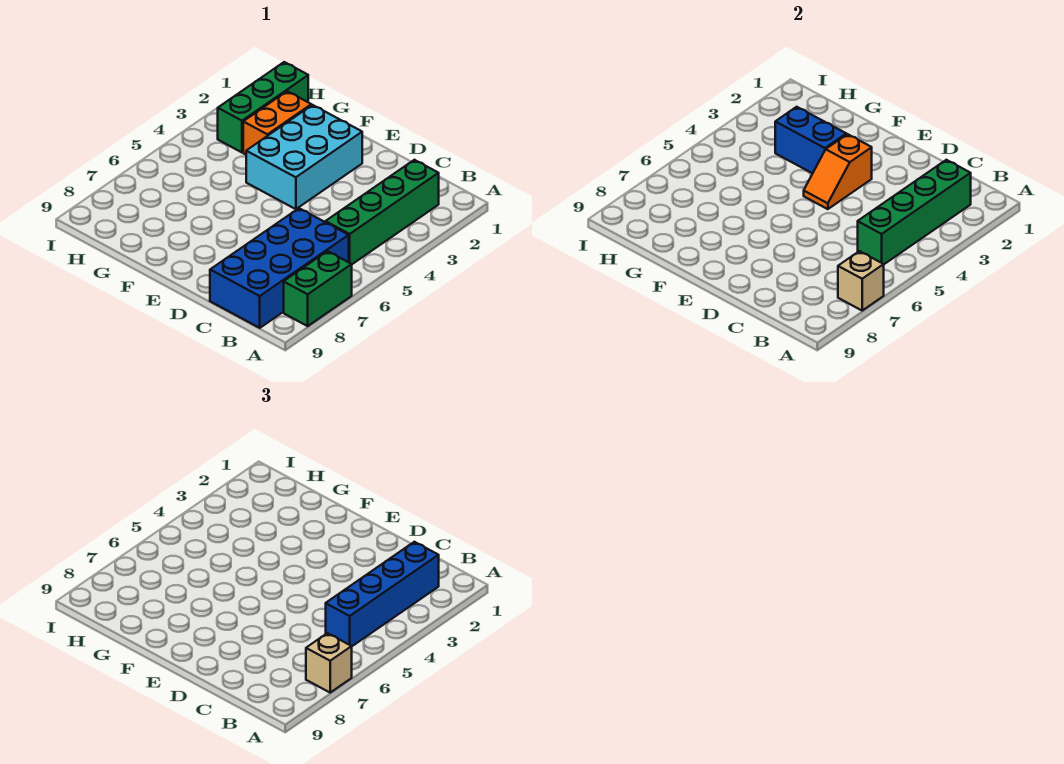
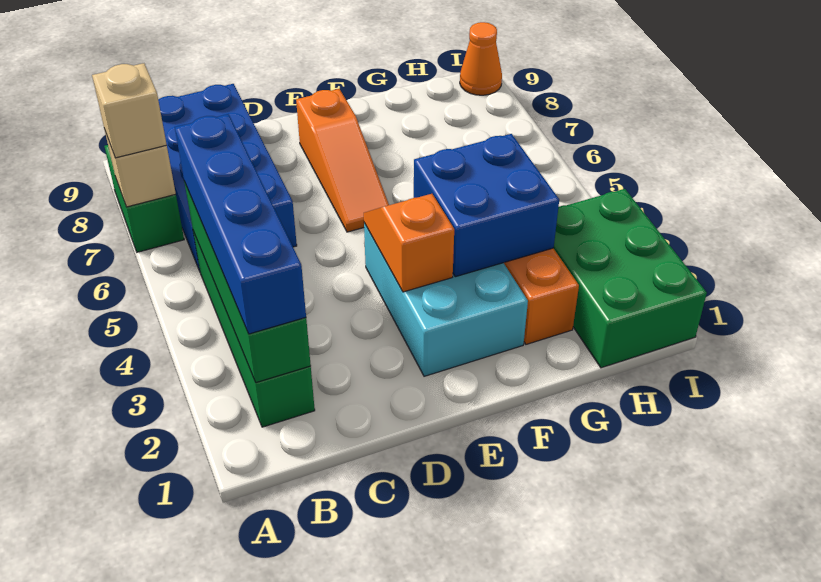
none -> orange 1x3 slope [296,89,389,232]
blue 1x2 brick [775,107,846,173] -> blue 2x2 brick [414,134,559,277]
green 1x3 brick [218,62,308,152] -> green 2x3 brick [554,189,707,368]
none -> orange 1x1 cone [460,22,502,95]

